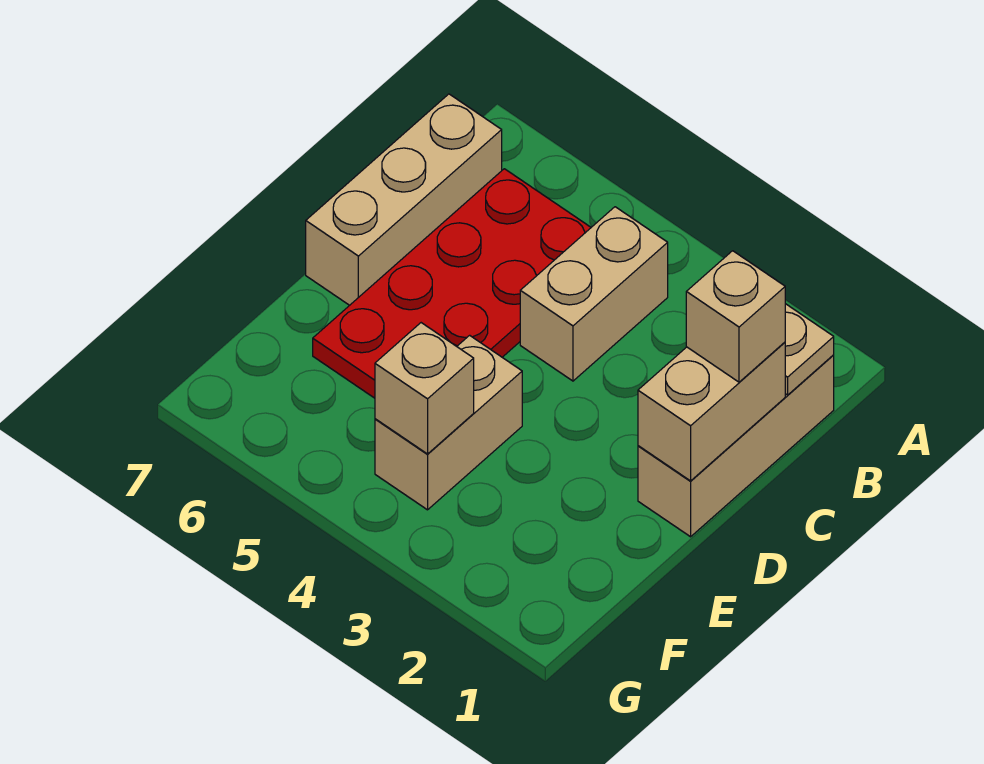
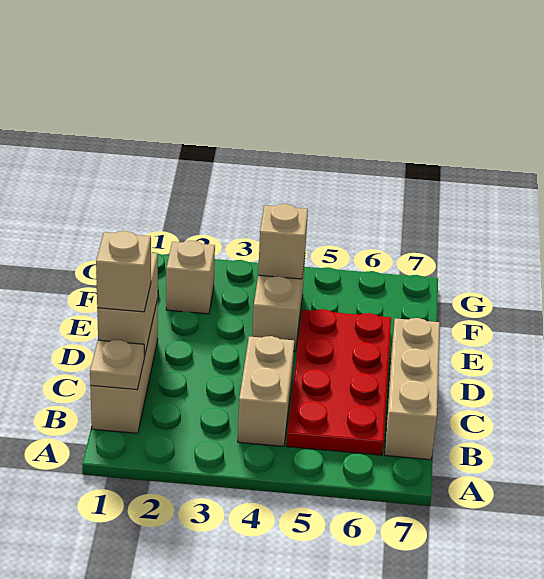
none -> tan 1x1 brick [166,241,215,314]

